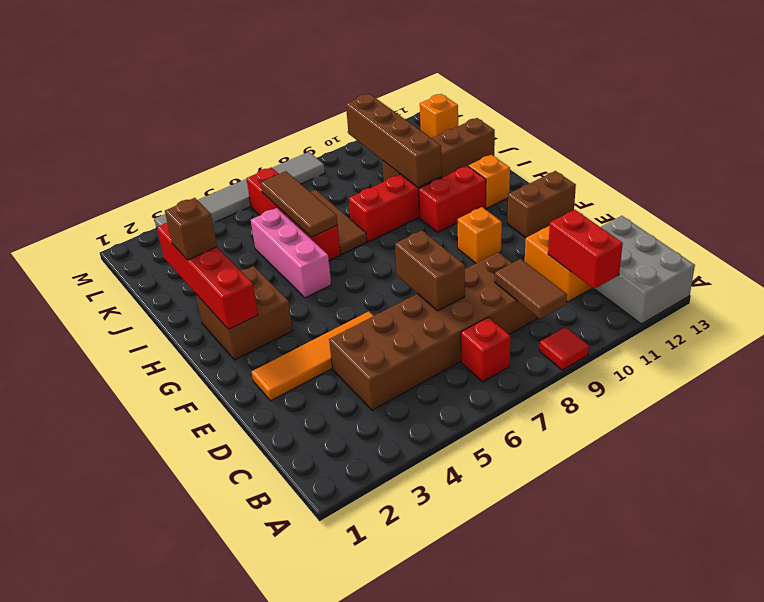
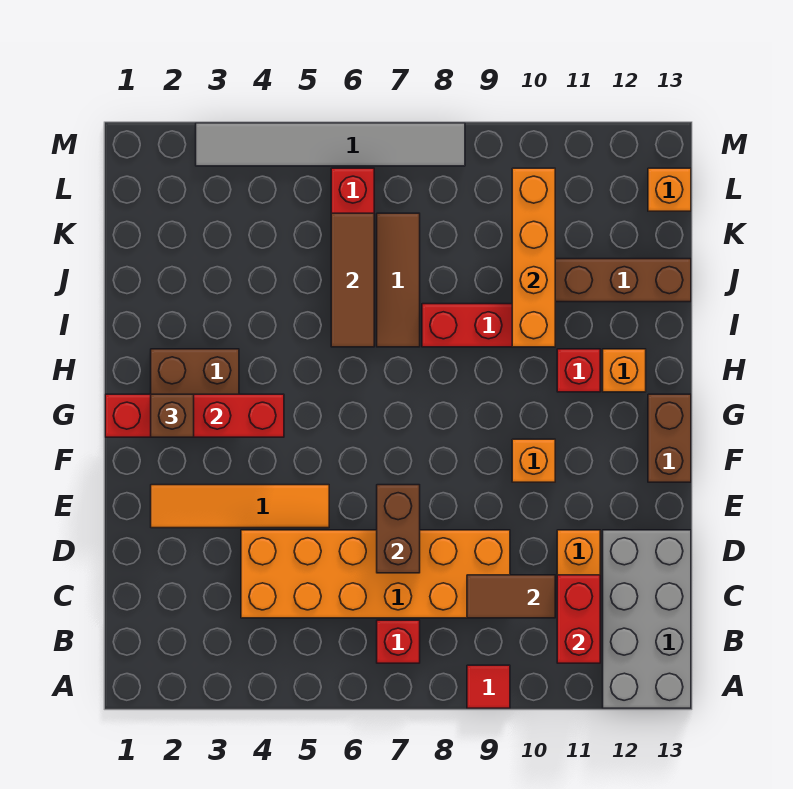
grey 2x3 brick [595,216,695,324] -> grey 2x4 brick [603,530,691,708]
brown 1x2 tile [495,259,567,319] -> brown 1x2 tile turned to [467,575,555,618]
brown 2x6 brick [329,252,538,410] -> orange 2x6 brick [241,530,510,618]
brown 1x2 brick [507,171,576,238] -> brown 1x2 brick turned to [648,394,691,482]
red 1x4 brick [157,223,258,329] -> red 1x4 brick turned to [105,394,284,437]
pink 1x3 brick [251,208,331,298] -> none
red 1x2 brick [419,166,486,232] -> red 1x1 brick [557,349,600,392]
brown 1x1 brick [165,198,217,260] -> brown 1x1 brick moved to [151,394,194,437]
brown 1x4 brick [346,94,442,187] -> orange 1x4 brick [512,168,555,347]

